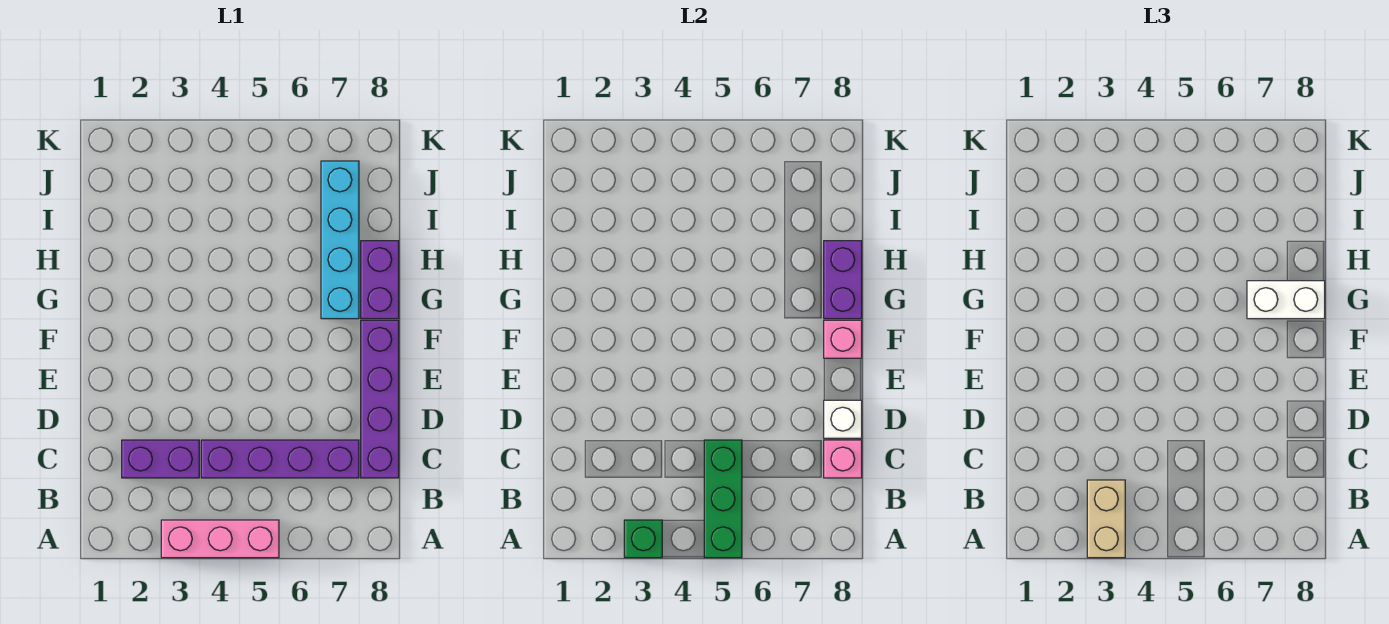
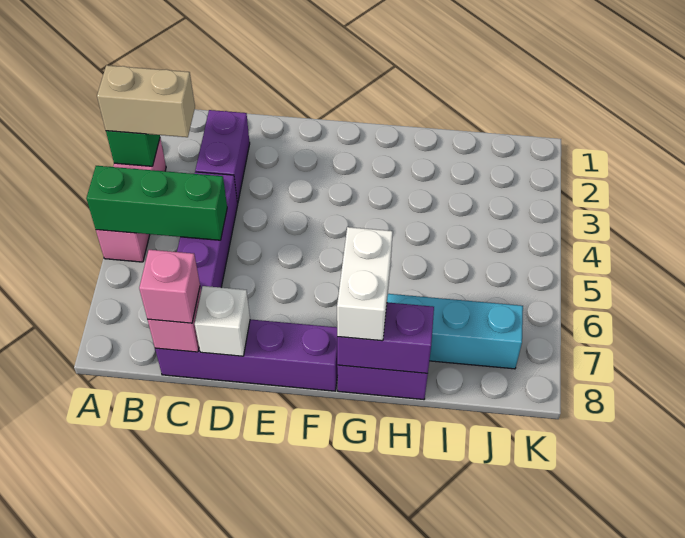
pink 1x1 brick [824,320,862,358] -> pink 1x1 brick moved to [139,250,200,323]

